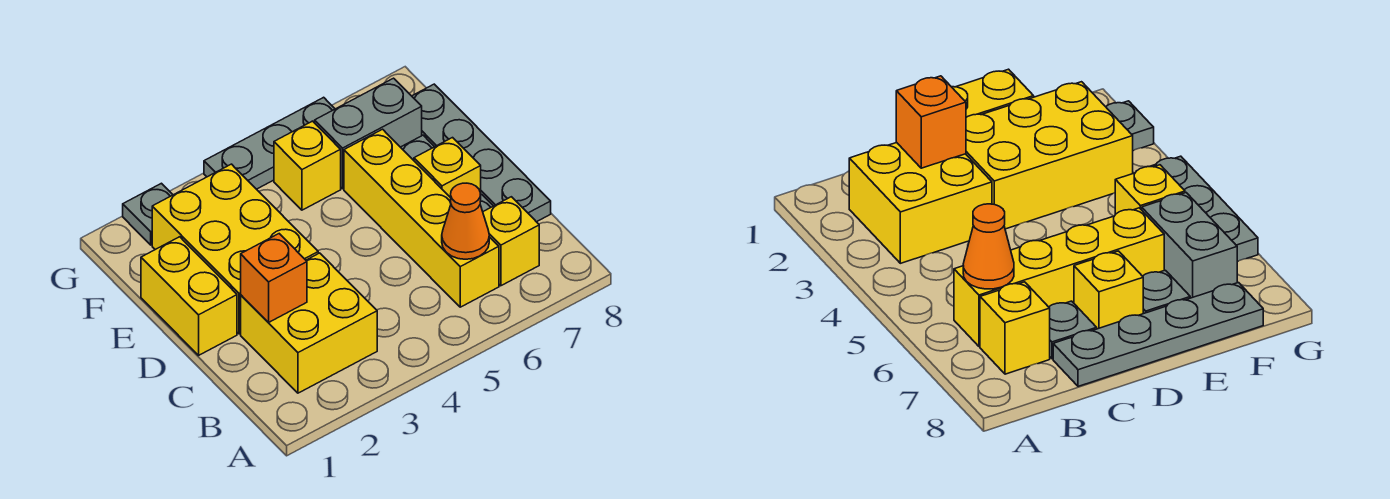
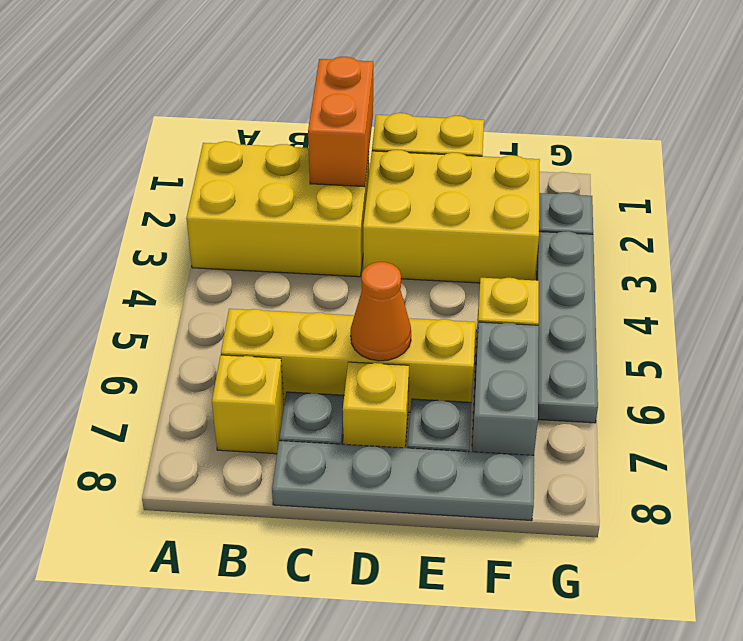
yellow 2x2 brick [241,253,377,393] -> yellow 2x3 brick [186,141,369,277]
orange 1x1 cone [442,183,489,259] -> orange 1x1 cone moved to [351,262,411,361]
orange 1x1 brick [241,234,307,323] -> orange 1x2 brick [308,57,373,187]
grey 1x3 plate [204,97,335,189] -> grey 1x4 plate [537,231,598,423]

